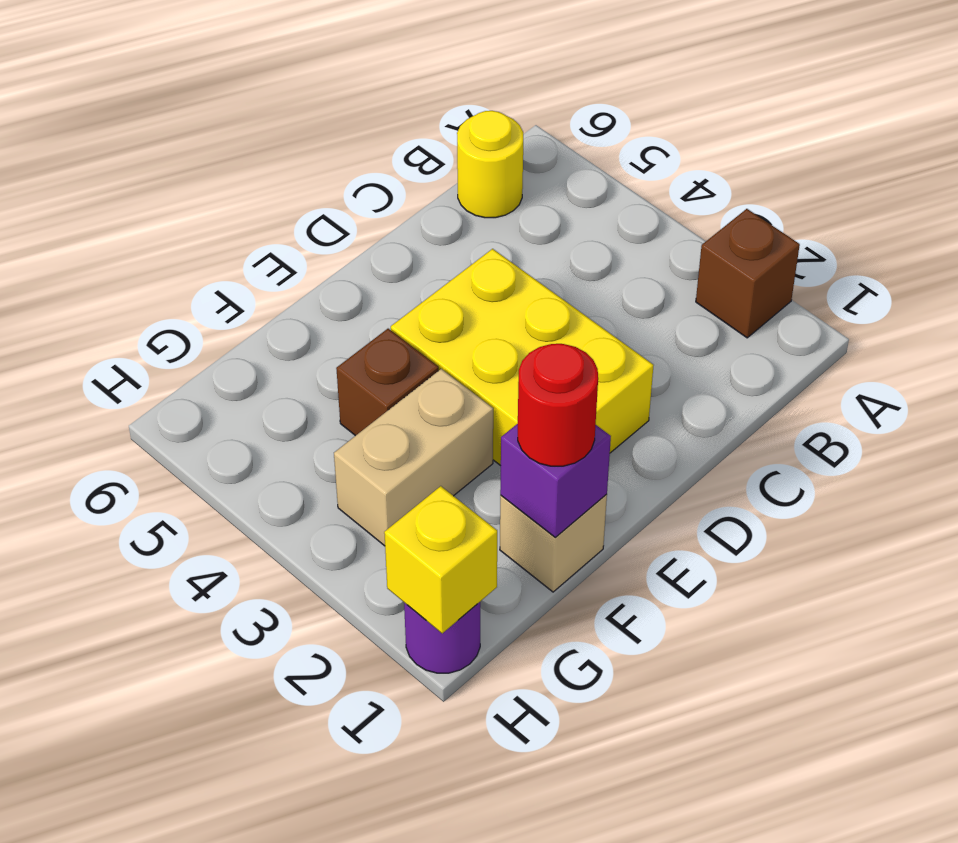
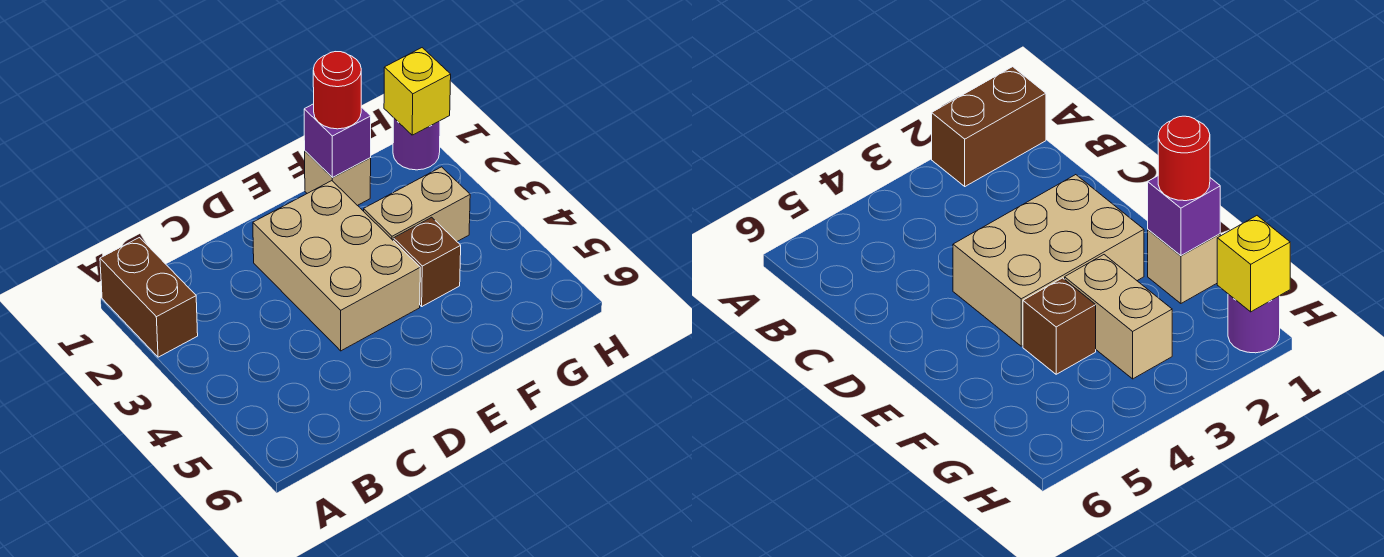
brown 1x1 brick [696,209,800,338] -> brown 1x2 brick [100,238,198,357]
yellow 1x1 round brick [457,111,523,218] -> none
yellow 2x3 brick [391,249,654,466] -> tan 2x3 brick [253,181,420,351]

